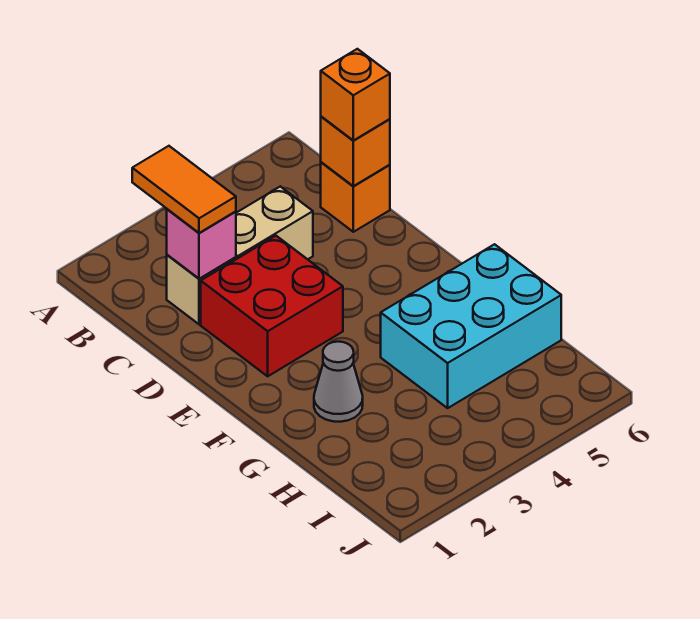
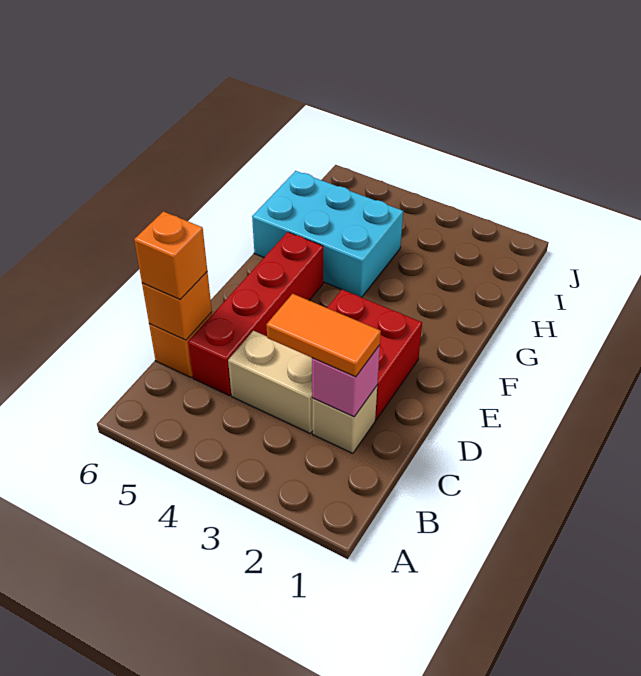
orange 1x2 tile [132,146,236,233] -> orange 1x2 tile turned to [266,294,381,377]
none -> red 1x4 brick [188,232,323,396]
grey 1x1 cone [314,342,363,422] -> none

